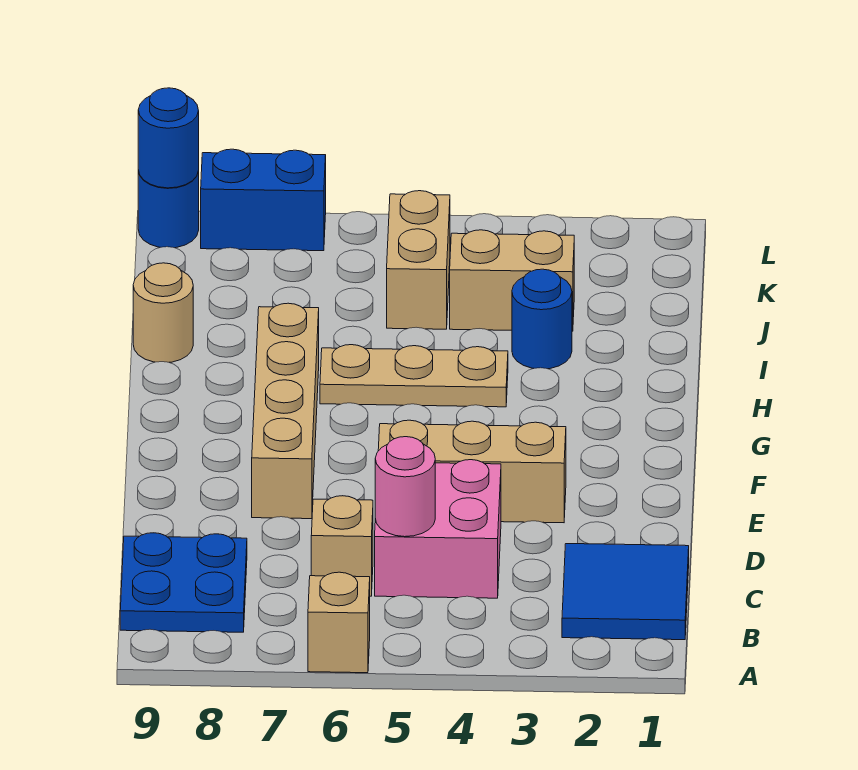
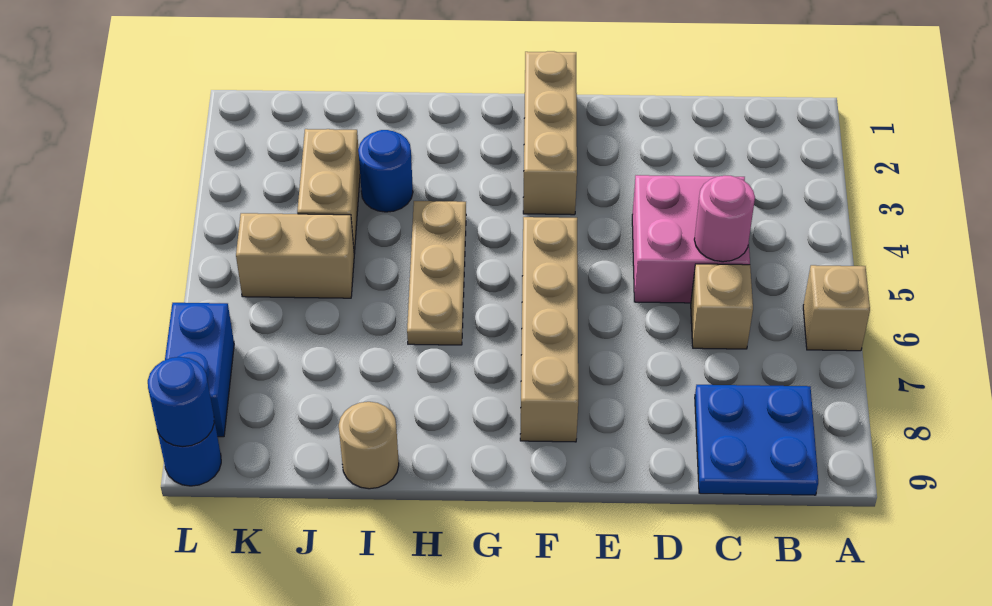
blue 2x2 tile [562,544,689,640] -> none
tan 1x3 brick [378,420,566,523] -> tan 1x3 brick moved to [523,51,577,215]
tan 1x4 brick [252,303,319,519] -> tan 1x4 brick turned to [520,217,578,442]

